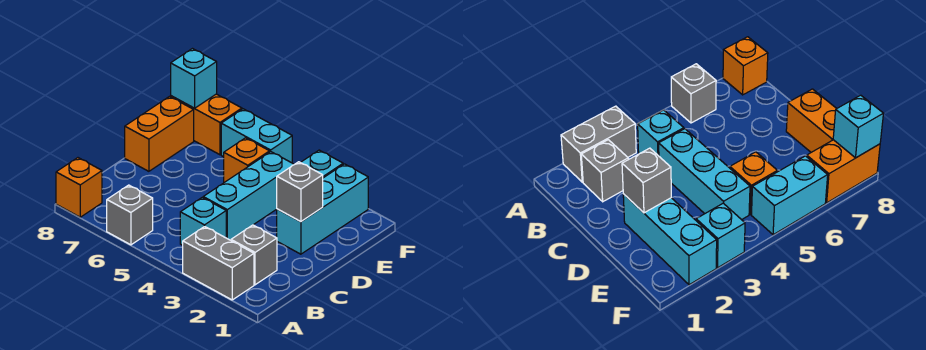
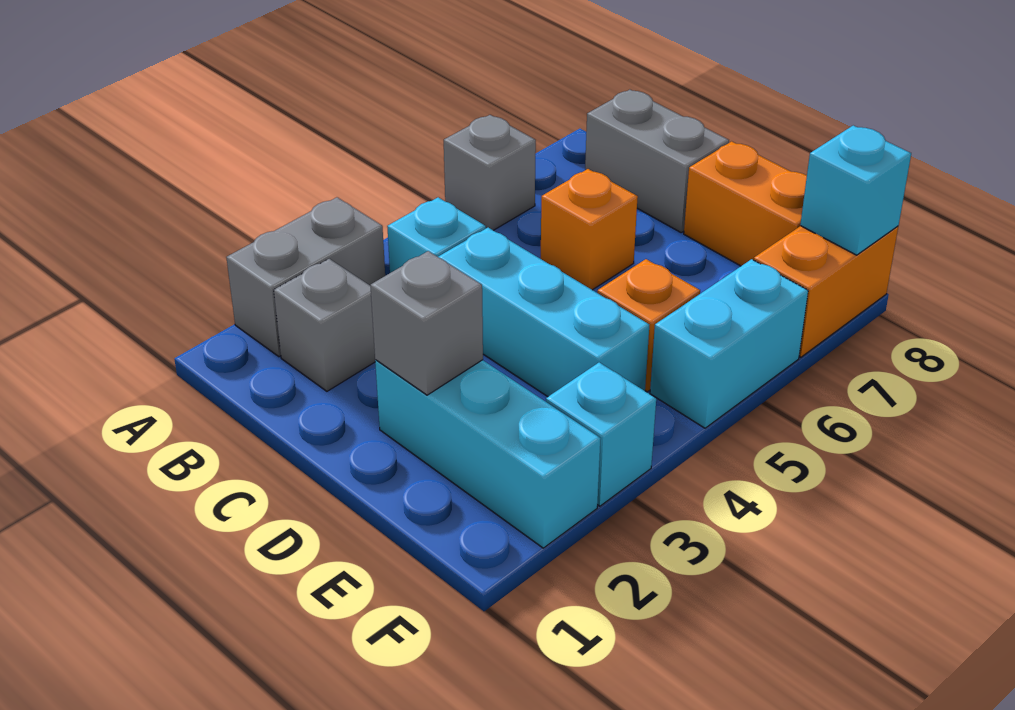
orange 1x1 brick [56,158,102,217] -> orange 1x1 brick moved to [541,169,638,290]
none -> grey 1x2 brick [585,90,729,232]

